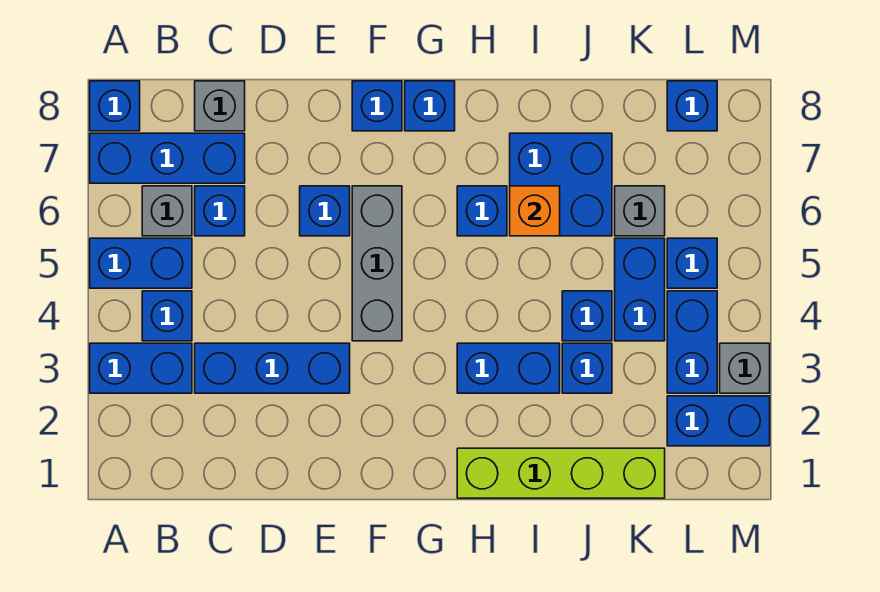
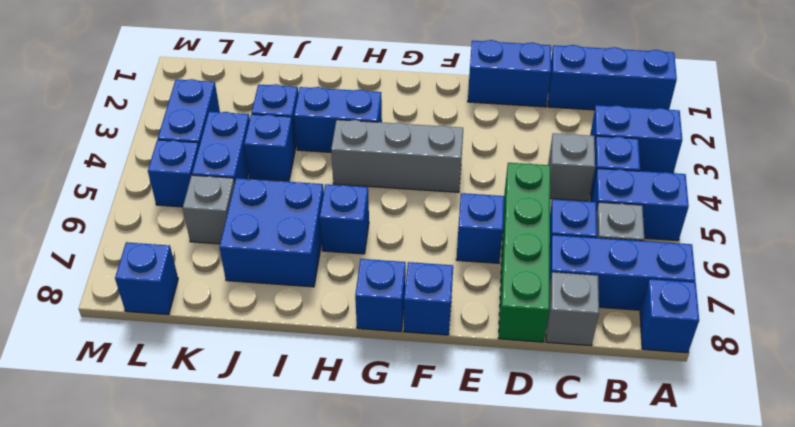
blue 1x3 brick [195,343,350,393] -> blue 1x3 brick moved to [548,45,677,110]
none -> green 1x4 brick [498,163,550,342]
grey 1x3 brick [352,186,402,341] -> grey 1x3 brick turned to [331,120,463,192]
lime 1x4 brick [457,448,665,498] -> none
orange 1x1 brick [510,186,560,236] -> none
blue 1x2 brick [667,396,770,446] -> blue 1x2 brick moved to [468,40,551,107]
grey 1x1 brick [720,343,770,393] -> grey 1x1 brick moved to [548,133,595,201]

